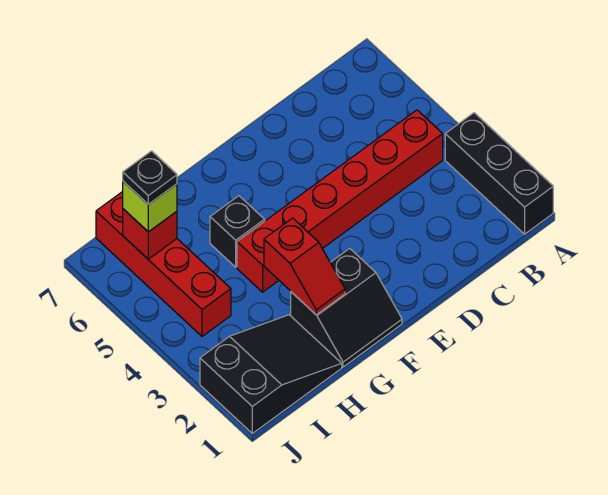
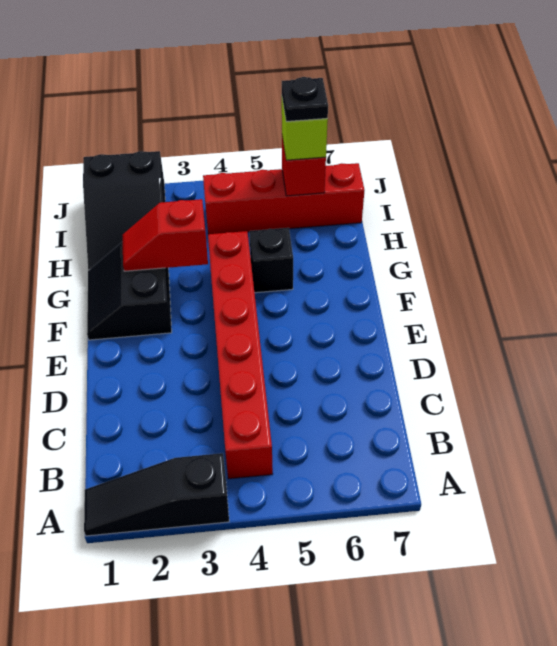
black 1x3 brick [445,113,553,234] -> black 1x3 slope [84,453,229,536]

